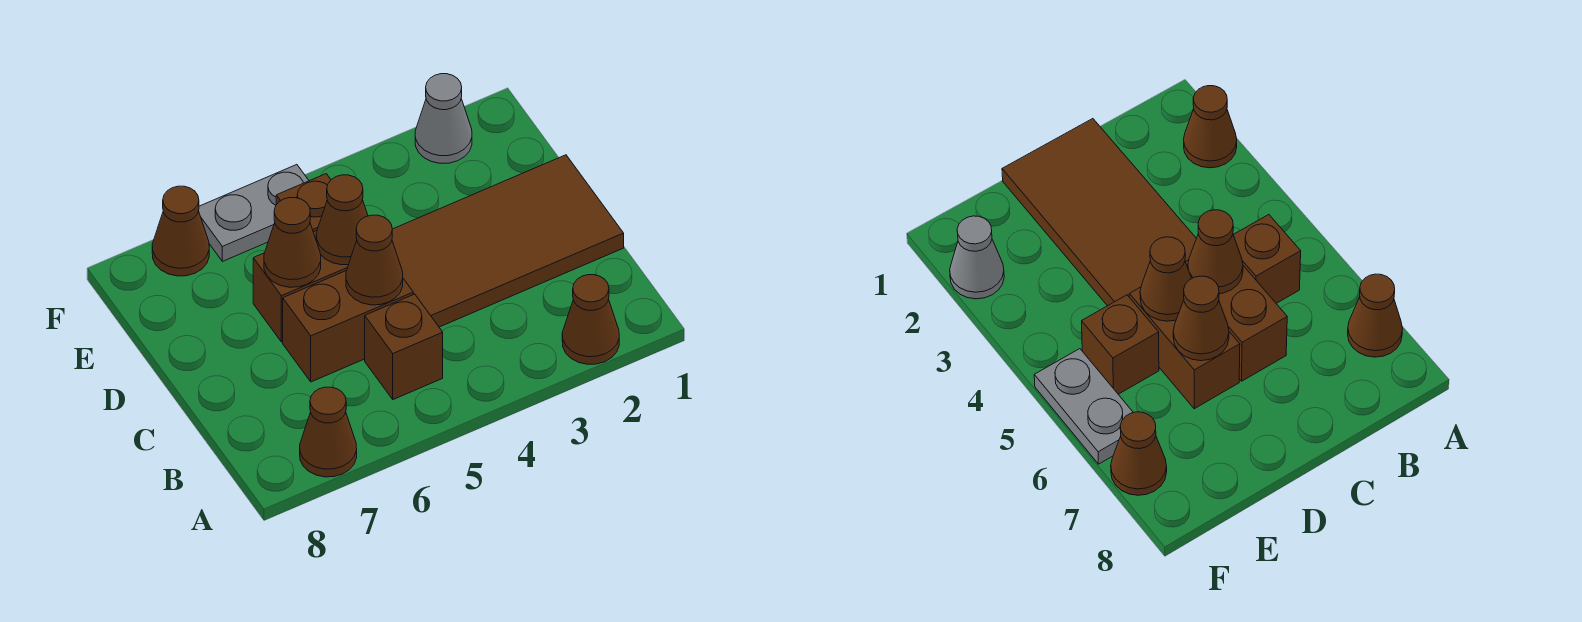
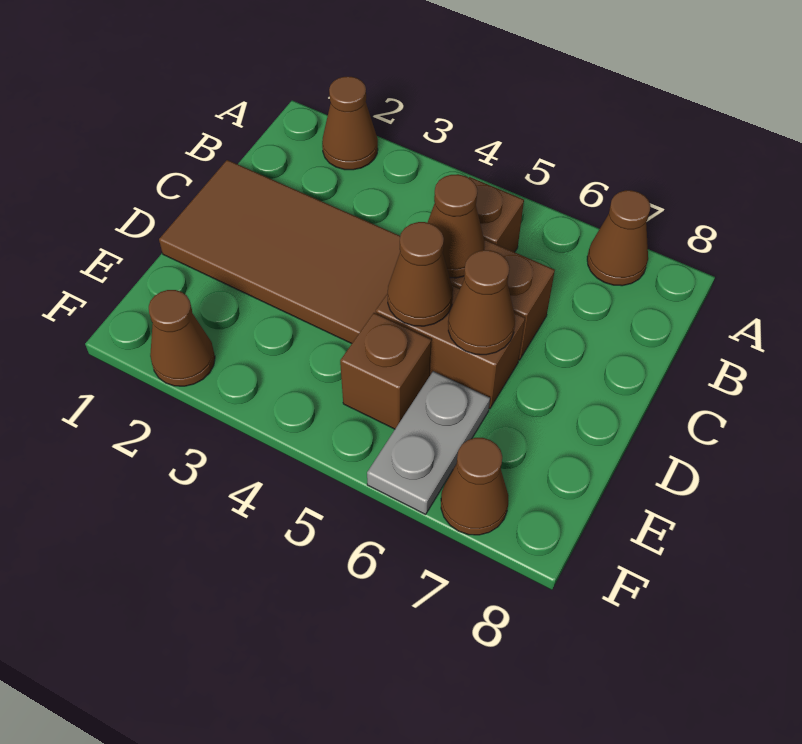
grey 1x1 cone [415,74,472,163] -> brown 1x1 cone [149,290,215,386]
grey 1x2 plate [198,165,309,261] -> grey 1x2 plate turned to [367,371,490,514]

